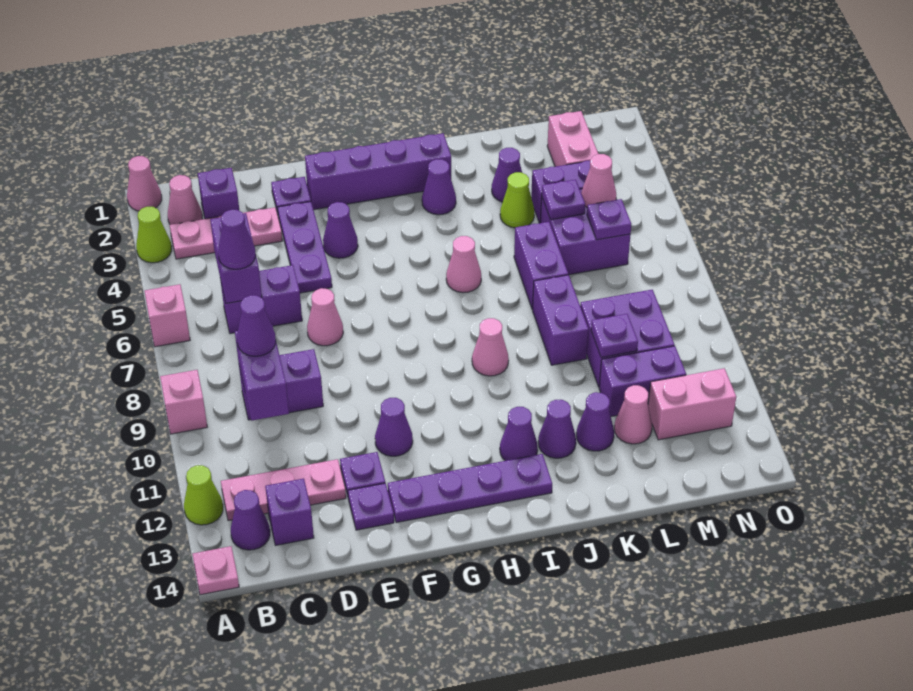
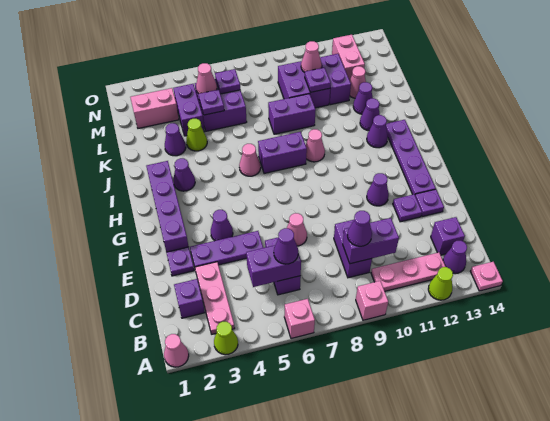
pink 1x1 cone [168,175,202,225] -> pink 1x1 cone moved to [301,41,322,73]
pink 1x3 plate [221,459,346,521] -> pink 1x3 plate turned to [371,252,446,291]
purple 1x2 brick [514,222,568,310] -> purple 1x2 brick moved to [258,132,307,173]

